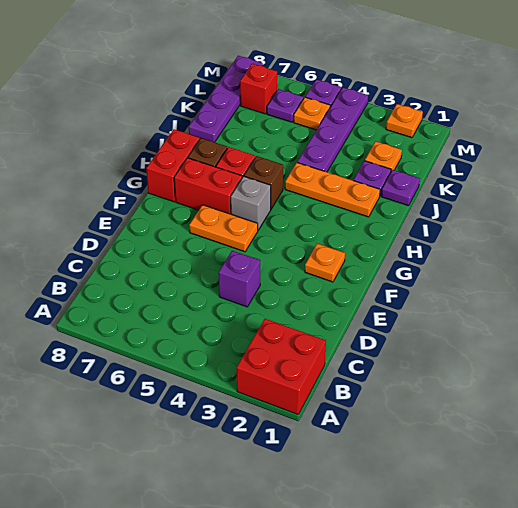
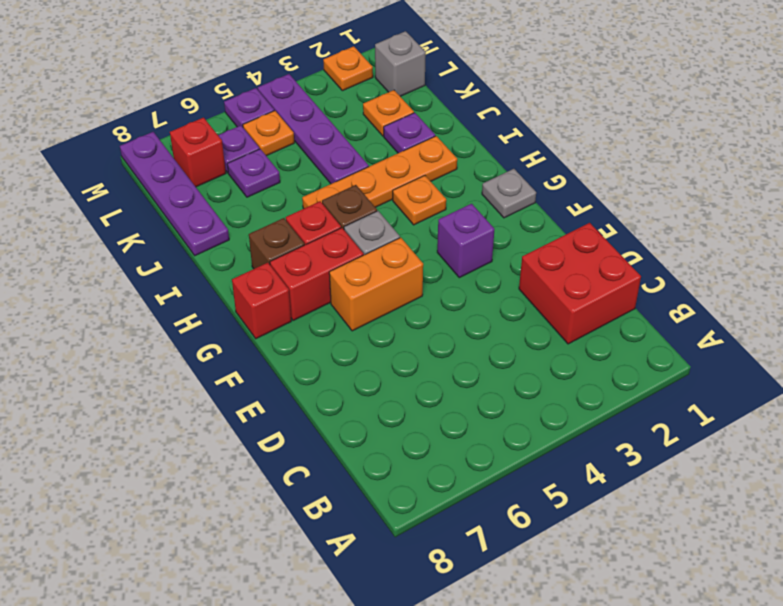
red 2x2 brick [237,319,326,414] -> red 2x2 brick moved to [519,223,641,344]
purple 1x1 brick [219,251,260,307] -> purple 1x1 brick moved to [437,204,494,278]
orange 1x1 plate [305,243,345,282] -> orange 1x1 plate moved to [393,176,446,225]
orange 1x2 plate [189,205,258,252] -> orange 1x2 brick [329,238,423,331]
none -> grey 1x1 plate [482,169,536,218]
red 1x2 brick [146,129,200,202] -> red 1x1 brick [232,263,291,339]
orange 1x3 plate [285,163,380,217] -> orange 1x4 plate [302,136,457,209]
purple 1x1 plate [381,170,420,206] -> purple 1x1 plate moved to [227,149,280,197]
none -> grey 1x1 brick [375,31,426,96]

